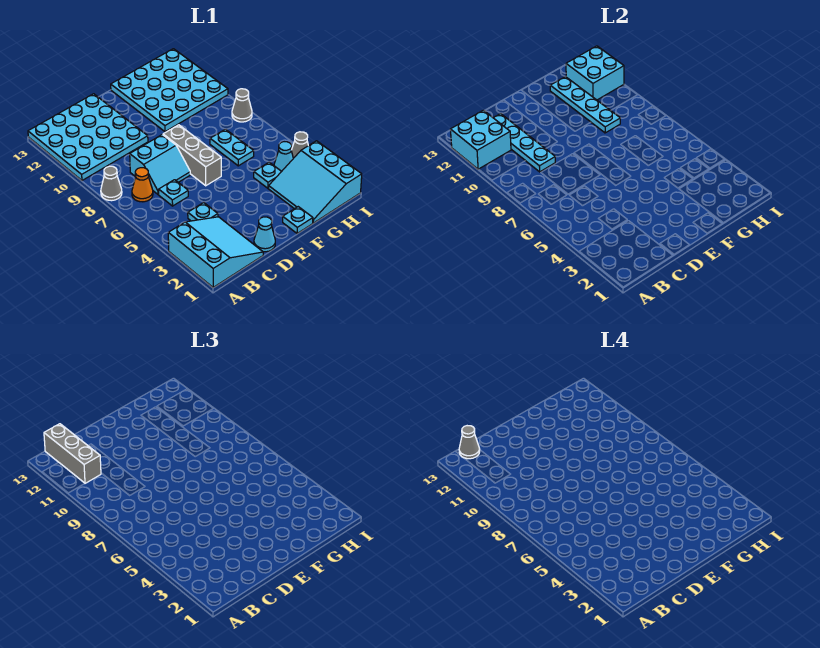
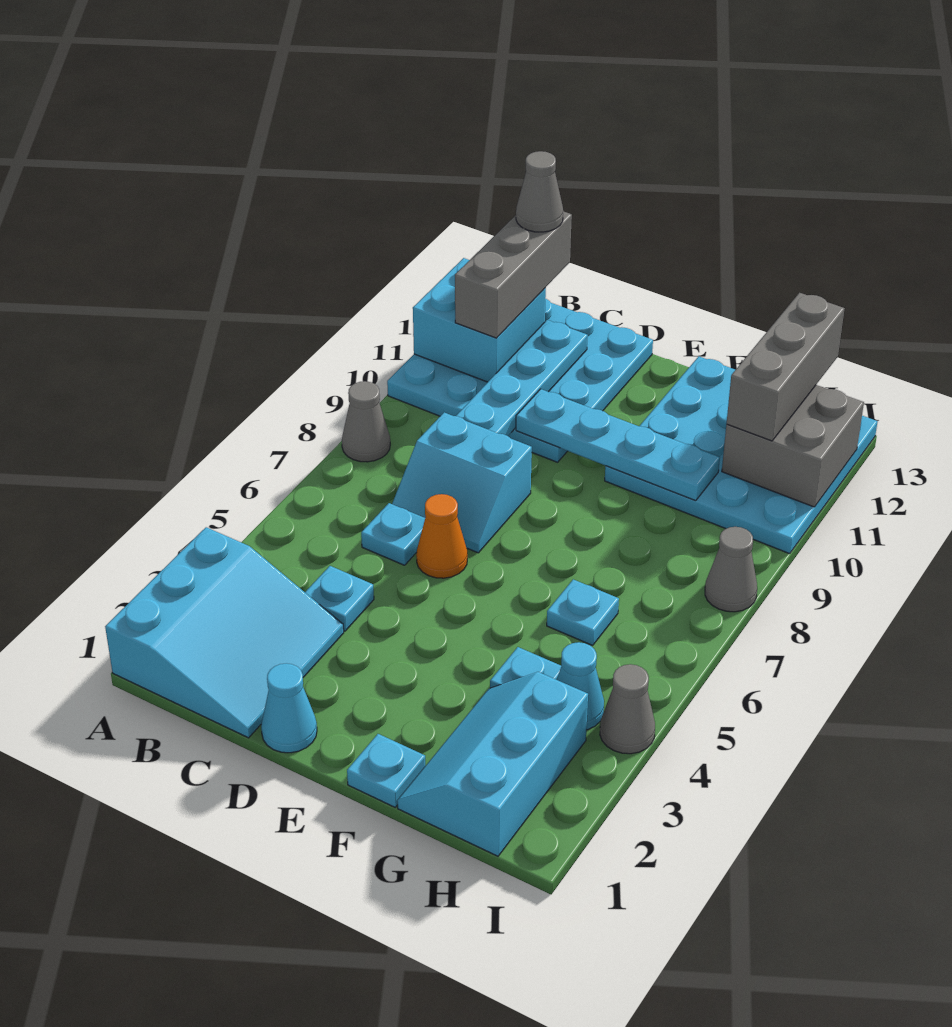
orange 1x1 cone [132,168,153,202] -> orange 1x1 cone moved to [416,494,467,578]
grey 1x3 brick [163,125,221,186] -> grey 1x3 brick moved to [727,293,845,441]
cyan 3x3 slope [269,141,362,223] -> cyan 2x3 slope [397,672,588,856]
cyan 1x2 plate [210,129,254,166] -> cyan 1x1 plate [547,579,619,645]
cyan 1x4 plate [550,77,620,133] -> cyan 1x4 plate turned to [516,389,720,501]
cyan 2x2 brick [566,46,624,100] -> grey 2x2 brick [722,385,864,507]

